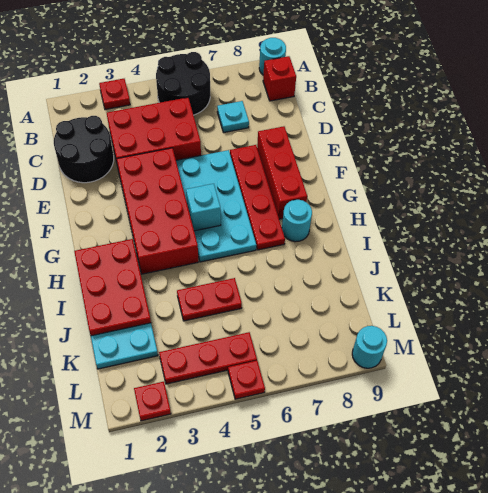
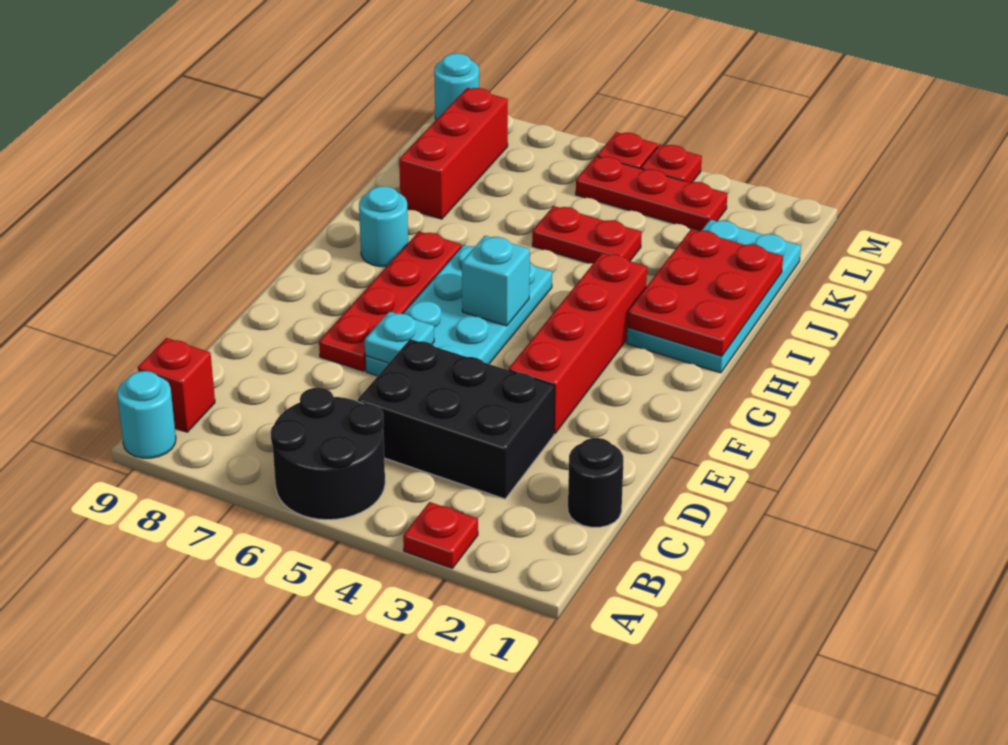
black 2x2 round brick [54,116,114,183] -> black 1x1 round brick [568,438,623,527]
red 2x3 brick [107,97,201,171] -> black 2x3 brick [358,339,555,499]
cyan 1x1 plate [217,101,249,133] -> cyan 1x1 plate moved to [365,312,434,363]
red 2x4 brick [117,148,198,274] -> red 1x4 brick [509,253,647,434]
red 1x3 brick [257,126,307,219] -> red 1x3 brick moved to [399,88,508,219]
red 1x1 plate [134,382,171,421] -> red 1x1 plate moved to [641,144,702,183]

